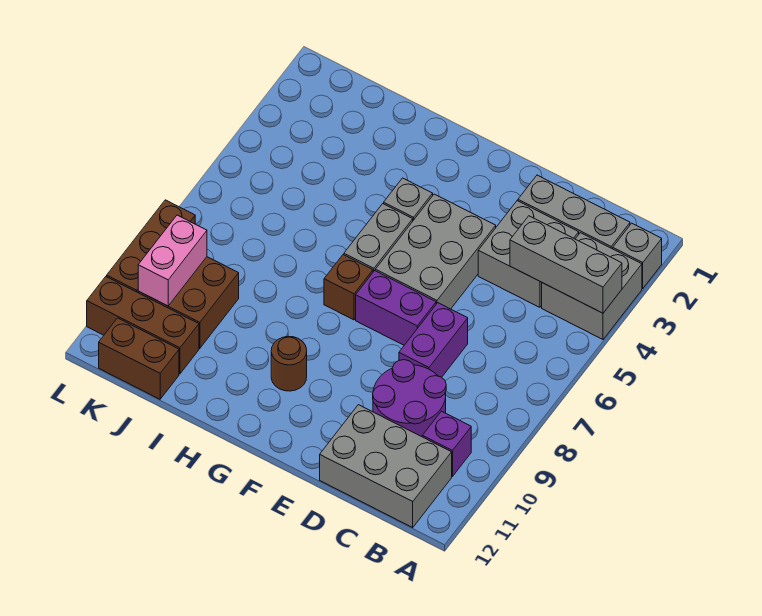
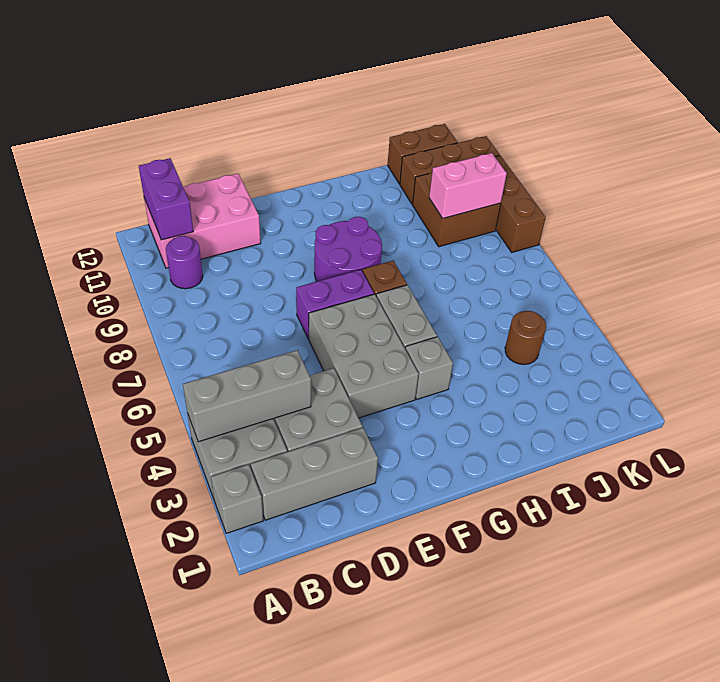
purple 1x1 brick [422,411,471,477] -> purple 1x1 round brick [166,236,203,289]
grey 2x3 brick [320,405,452,527] -> pink 2x3 brick [144,174,261,268]
purple 2x2 round brick [373,360,446,437] -> purple 2x2 round brick moved to [314,217,382,281]
purple 1x2 brick [399,303,468,377] -> purple 1x2 brick moved to [139,158,193,240]
brown 1x1 round brick [271,336,307,391] -> brown 1x1 round brick moved to [505,311,546,365]
pink 1x2 brick [138,215,207,306] -> pink 1x2 brick turned to [429,153,507,218]

